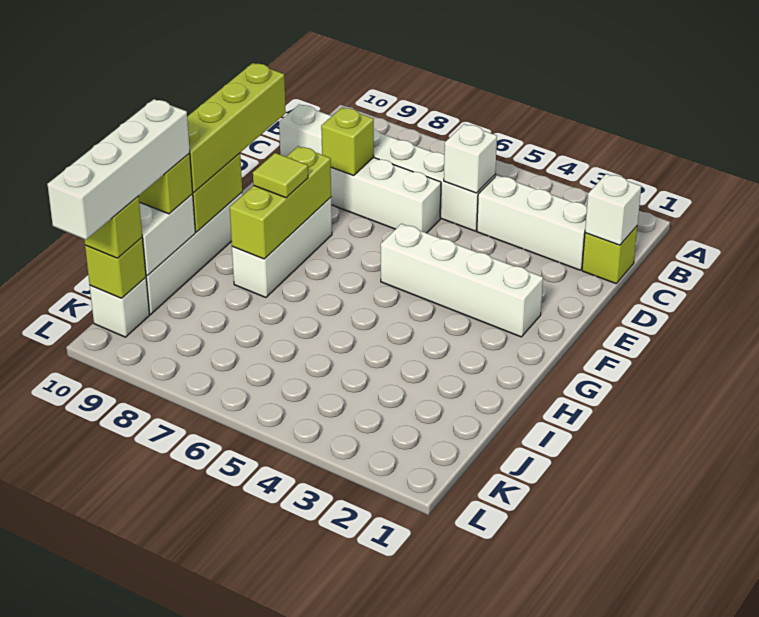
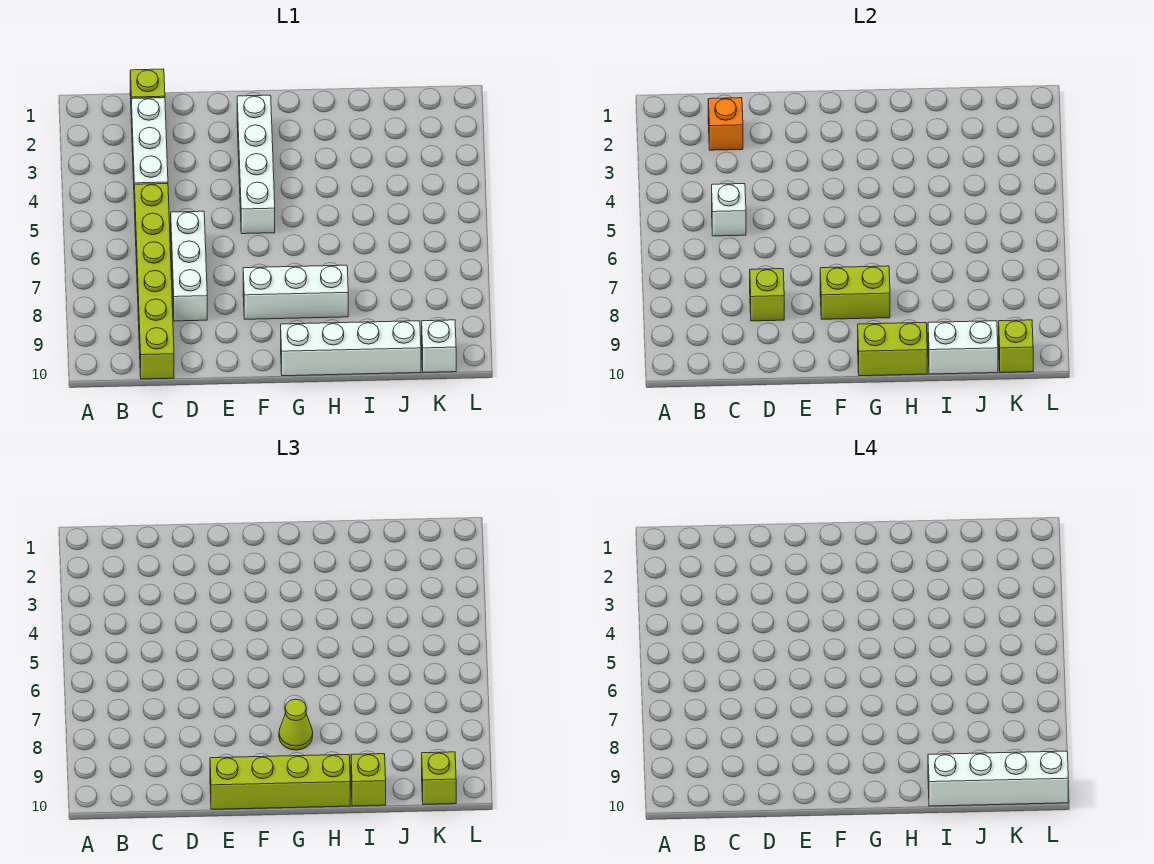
white 1x1 brick [585,174,641,245] -> none
none -> orange 1x1 brick [708,98,743,150]
white 1x6 brick [279,104,495,231] -> lime 1x6 brick [135,184,174,379]
lime 1x3 brick [230,146,331,259] -> lime 1x2 brick [820,266,890,319]
lime 1x1 tile [253,153,308,198] -> lime 1x1 cone [279,699,313,750]

